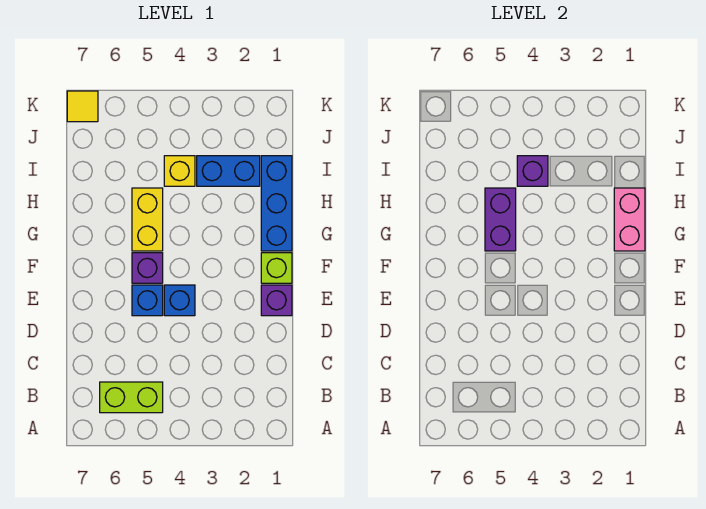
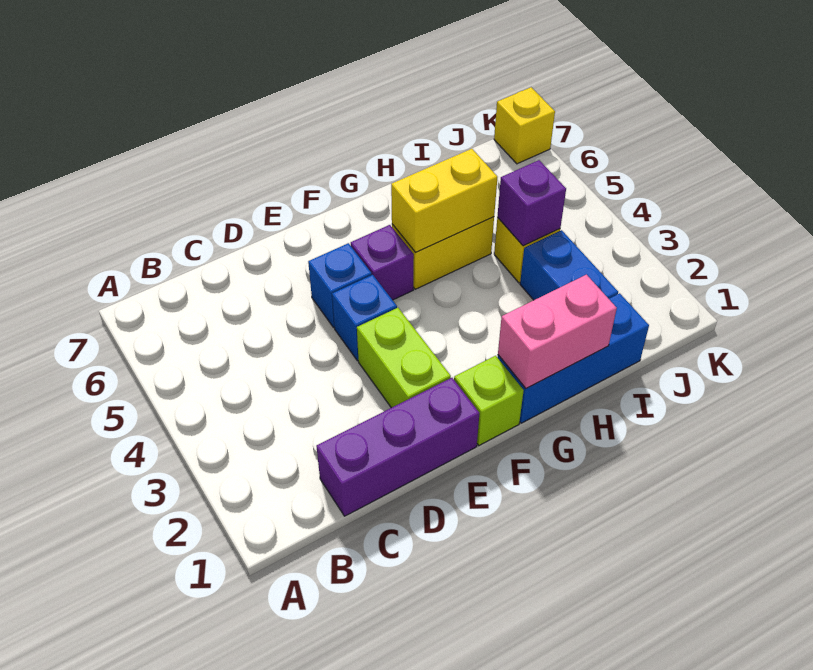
lime 1x2 brick [100,382,163,413] -> lime 1x2 brick moved to [357,308,451,408]
purple 1x1 brick [261,285,292,316] -> purple 1x3 brick [316,378,479,516]
purple 1x2 brick [485,188,516,251] -> yellow 1x2 brick [391,149,497,252]
yellow 1x1 tile [67,91,98,122] -> yellow 1x1 brick [494,87,555,164]

